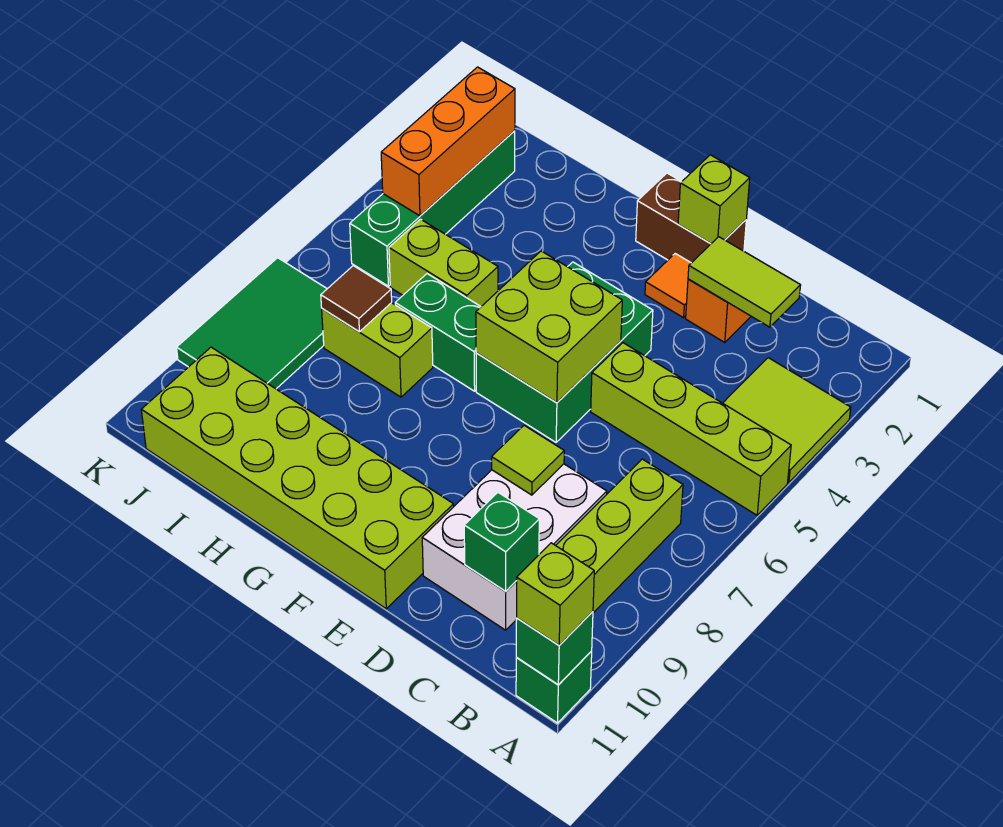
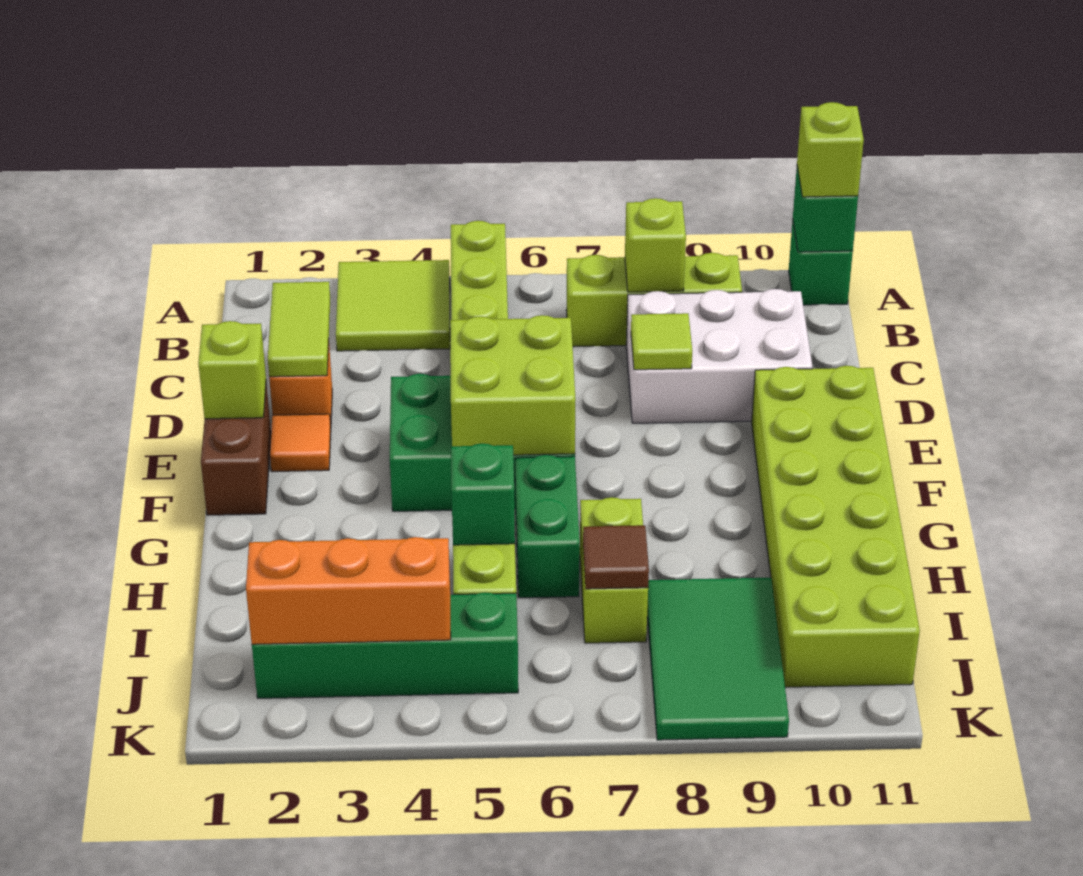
none -> lime 1x1 brick [625,198,686,292]
green 1x1 brick [464,493,539,591] -> green 1x1 brick moved to [451,443,515,545]
green 2x3 tile [177,258,327,389] -> green 2x3 tile turned to [647,578,789,740]

